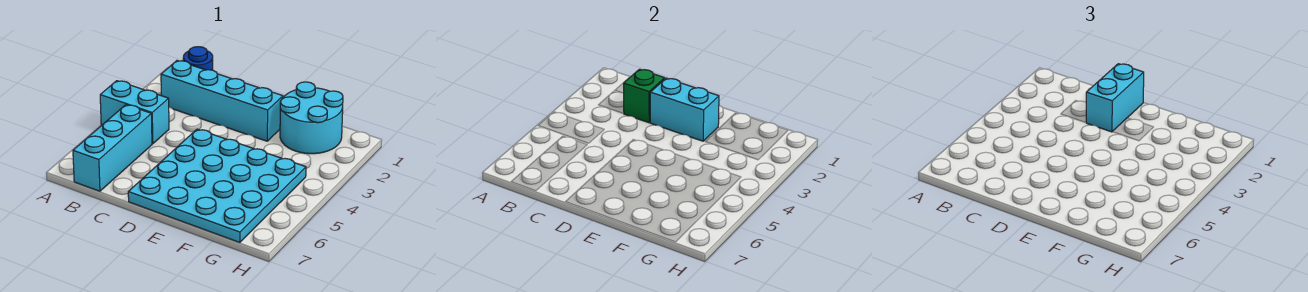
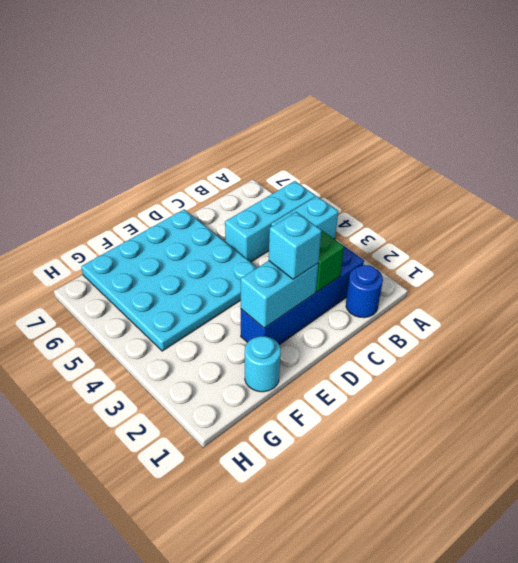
cyan 1x4 brick [161,61,283,141] -> blue 1x4 brick [241,246,364,345]
cyan 1x3 brick [73,105,152,191] -> cyan 1x3 brick turned to [225,181,316,262]
cyan 1x2 brick [1086,64,1144,132] -> cyan 1x1 brick [269,212,322,279]
cyan 2x2 round brick [280,82,343,154] -> cyan 1x1 round brick [245,336,281,392]

